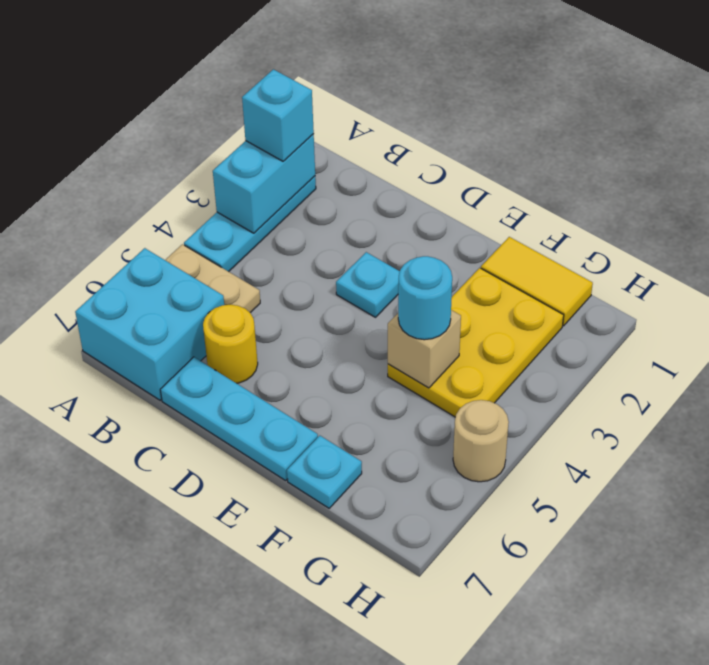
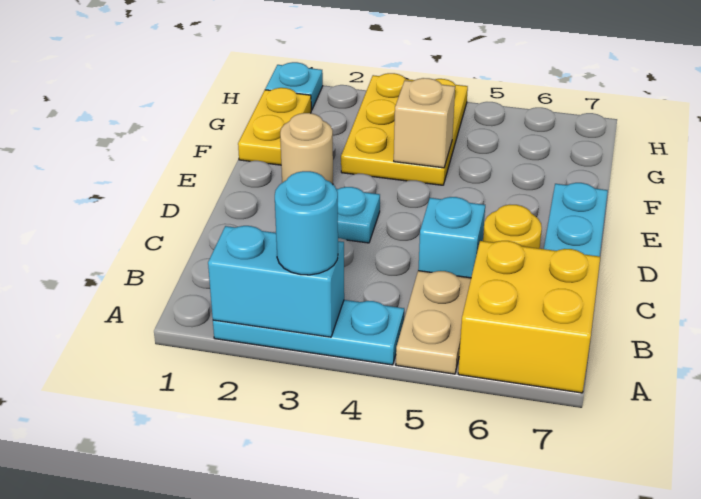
cyan 1x1 brick [242,69,314,161] -> cyan 1x1 brick moved to [418,197,485,278]
cyan 2x2 brick [75,248,224,400] -> yellow 2x2 brick [458,241,600,393]
yellow 1x2 tile [481,237,593,326] -> yellow 1x2 plate [238,88,311,165]
yellow 2x3 plate [388,268,564,417] -> yellow 2x3 plate turned to [341,73,468,185]
cyan 1x1 round brick [398,256,452,340] -> cyan 1x1 round brick moved to [275,171,338,275]
cyan 1x1 plate [287,436,362,508] -> cyan 1x1 plate moved to [265,62,323,110]
tan 1x1 round brick [453,400,509,482] -> tan 1x1 round brick moved to [280,113,333,184]

